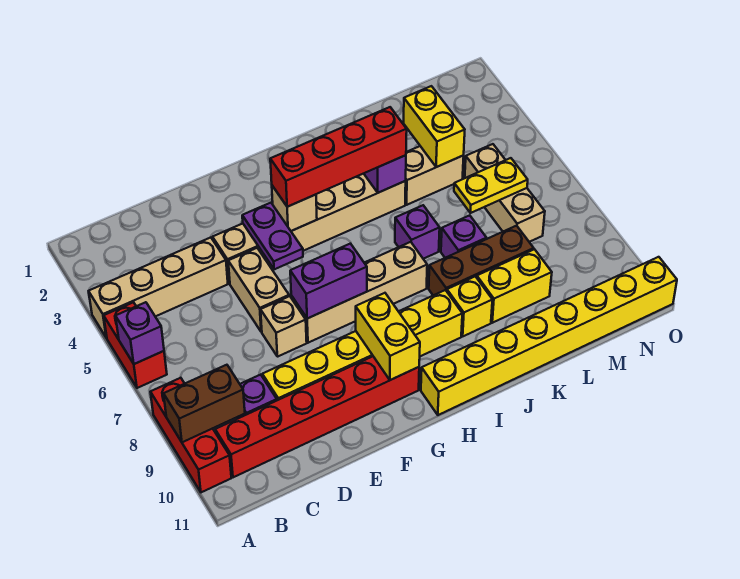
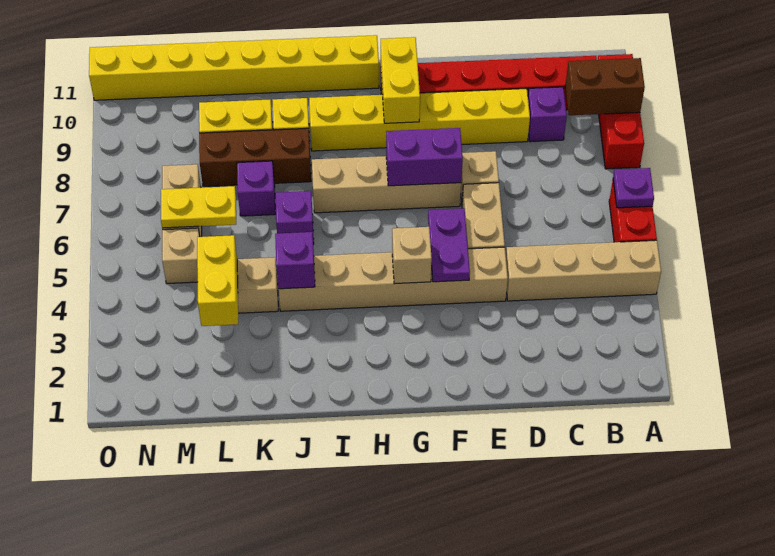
purple 1x1 brick [116,302,164,364] -> purple 1x1 plate [613,168,654,208]
red 1x4 brick [270,107,407,207] -> none

